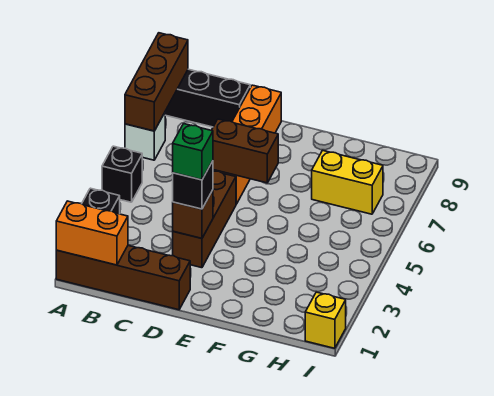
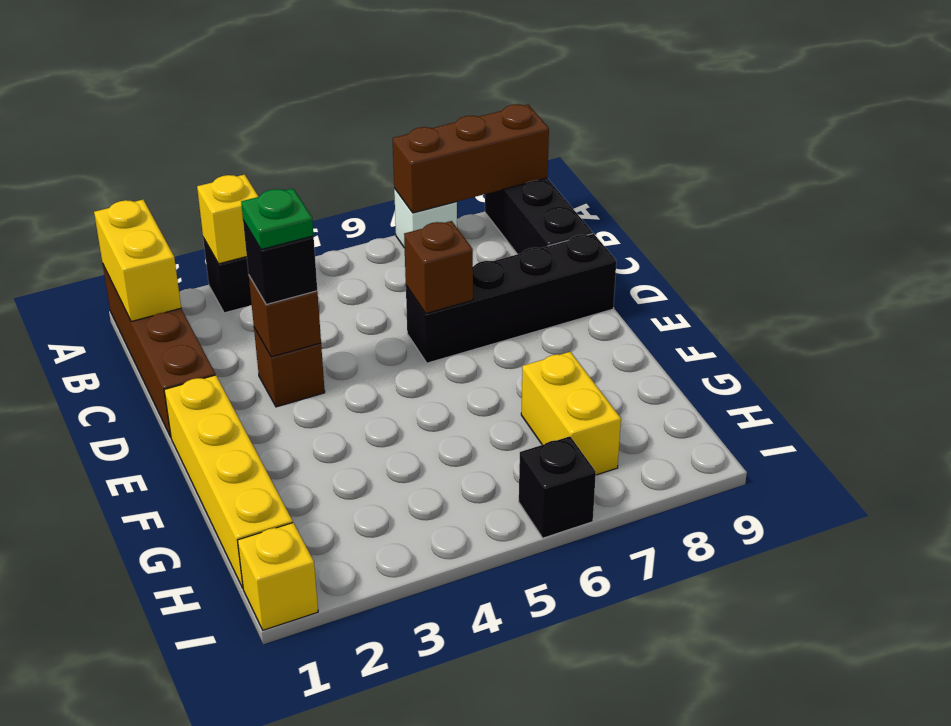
orange 1x2 brick [56,201,128,265] -> yellow 1x2 brick [94,200,181,322]
none -> yellow 1x1 brick [197,174,259,264]
black 1x1 brick [102,146,142,202] -> black 1x1 brick moved to [519,436,596,538]
brown 1x3 brick [173,171,236,268] -> brown 1x1 brick [254,328,325,407]
green 1x1 brick [173,124,213,180] -> green 1x1 plate [241,188,314,250]
orange 1x4 brick [213,85,281,204] -> black 1x4 brick [406,234,616,363]
brown 1x2 brick [212,119,278,183] -> brown 1x1 brick [404,221,473,313]
none -> yellow 1x4 brick [164,375,293,588]

